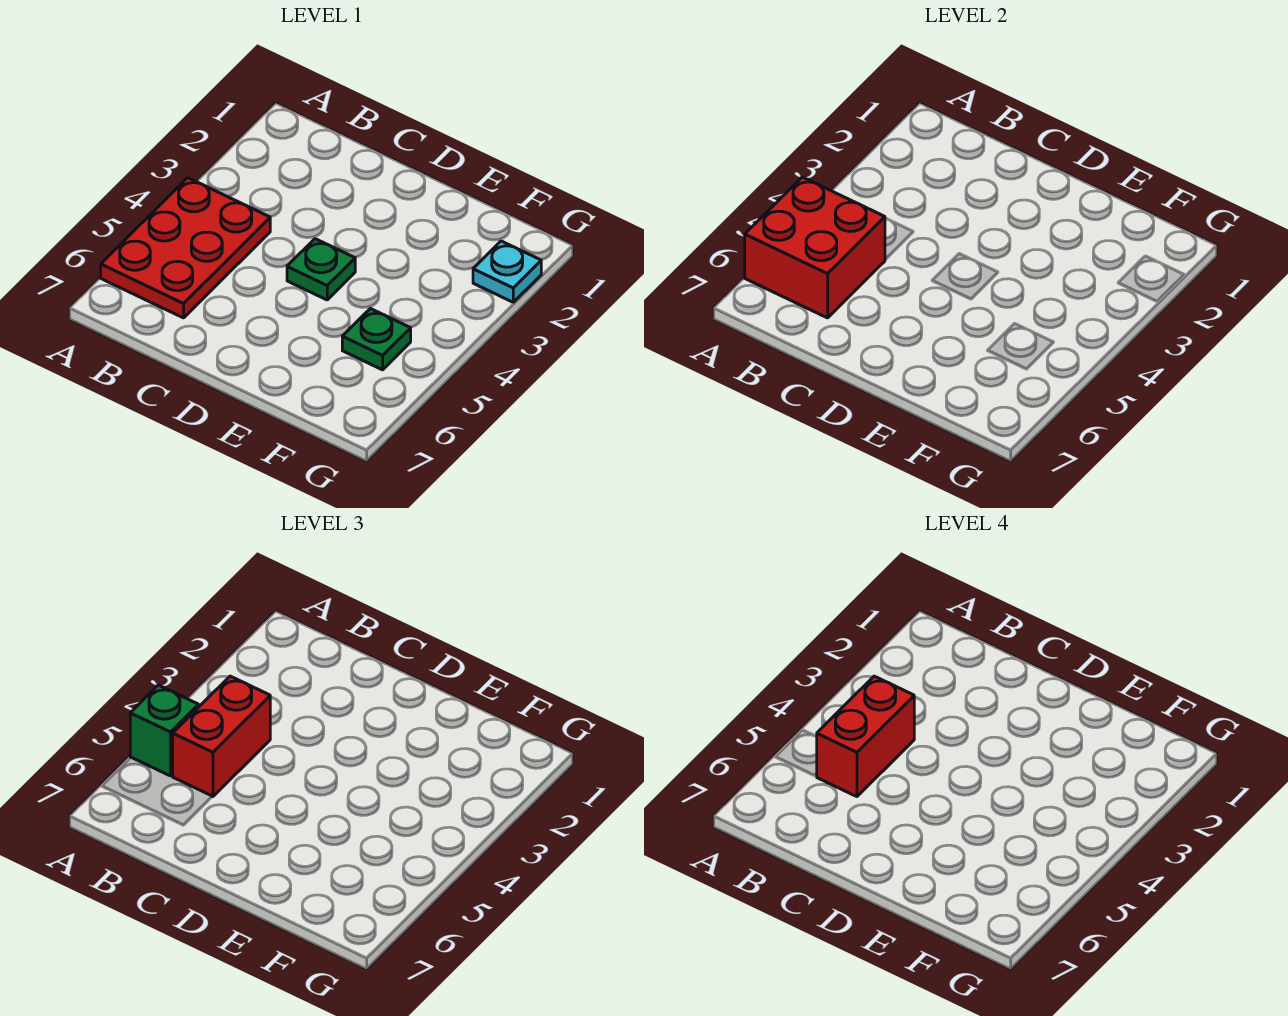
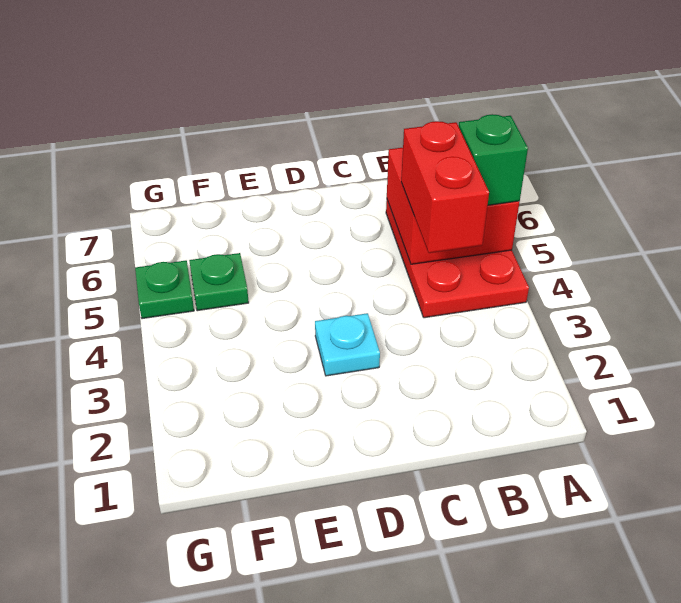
red 1x2 brick [816,676,914,797] -> none
green 1x1 plate [287,239,355,300] -> green 1x1 plate moved to [135,261,194,319]
cyan 1x1 plate [473,241,541,302] -> cyan 1x1 plate moved to [315,313,380,376]

